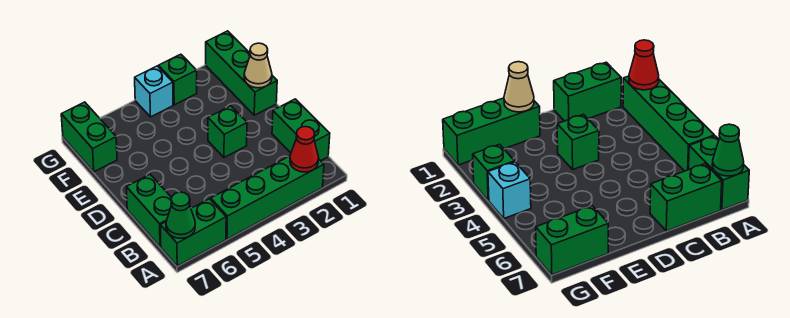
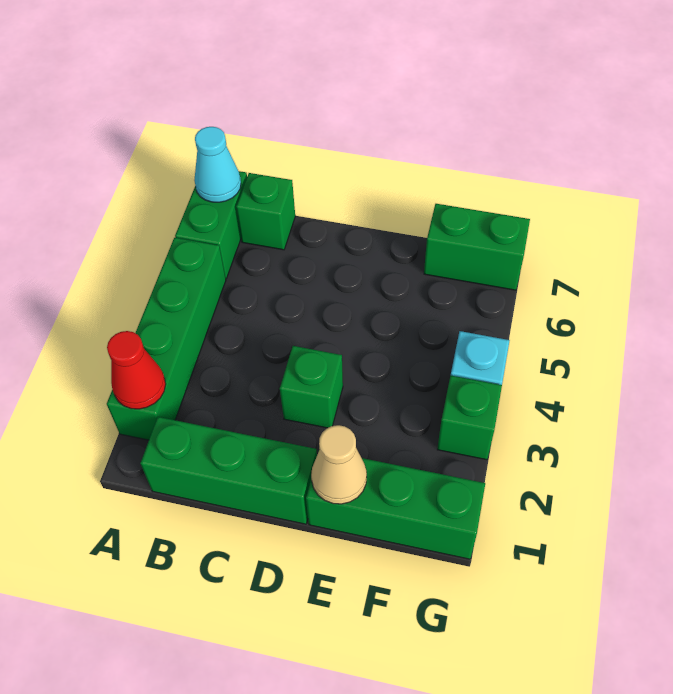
green 1x1 cone [166,192,195,238] -> cyan 1x1 cone [194,127,241,202]
green 1x2 brick [272,99,330,161] -> green 1x3 brick [140,417,317,524]
green 1x2 brick [126,174,172,247] -> green 1x1 brick [236,173,295,250]

